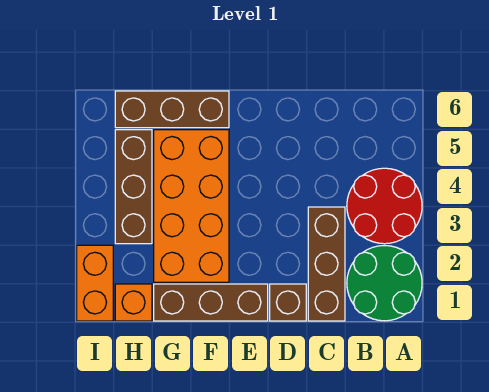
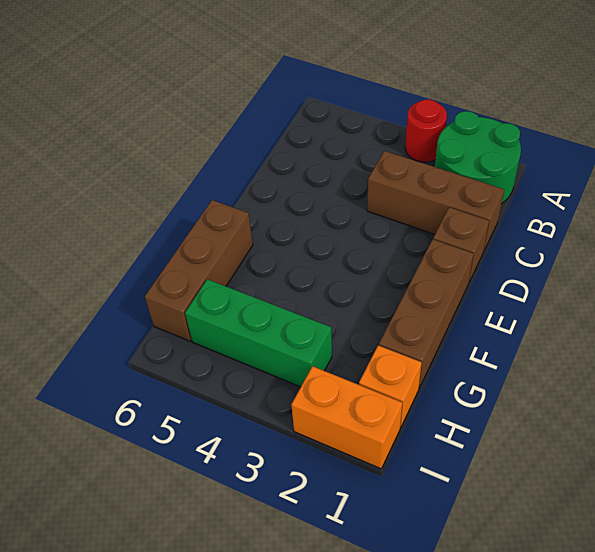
red 2x2 round brick [347,168,422,244] -> red 1x1 round brick [405,99,447,162]
orange 2x4 brick [154,130,229,282] -> none
brown 1x3 brick [115,130,152,244] -> green 1x3 brick [185,279,332,387]

